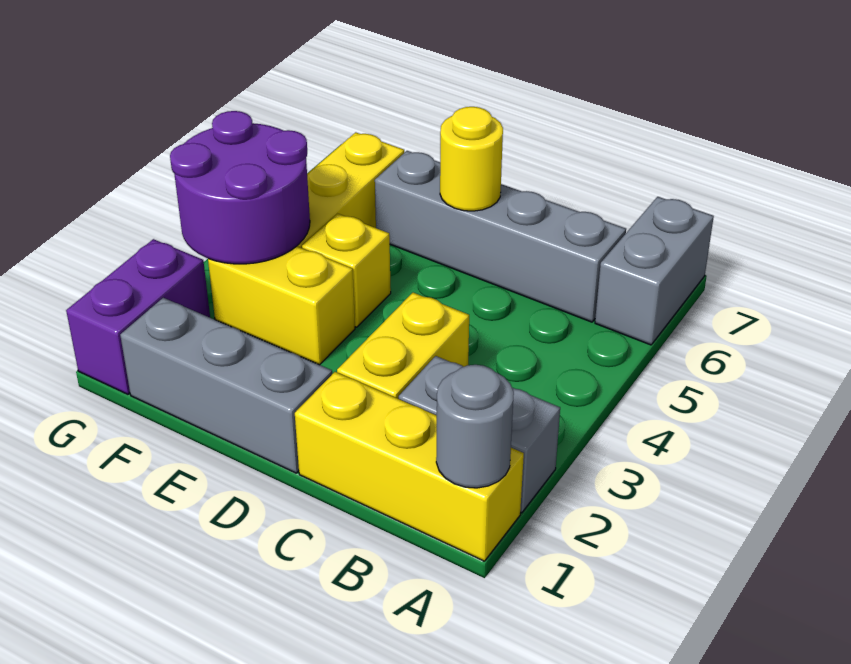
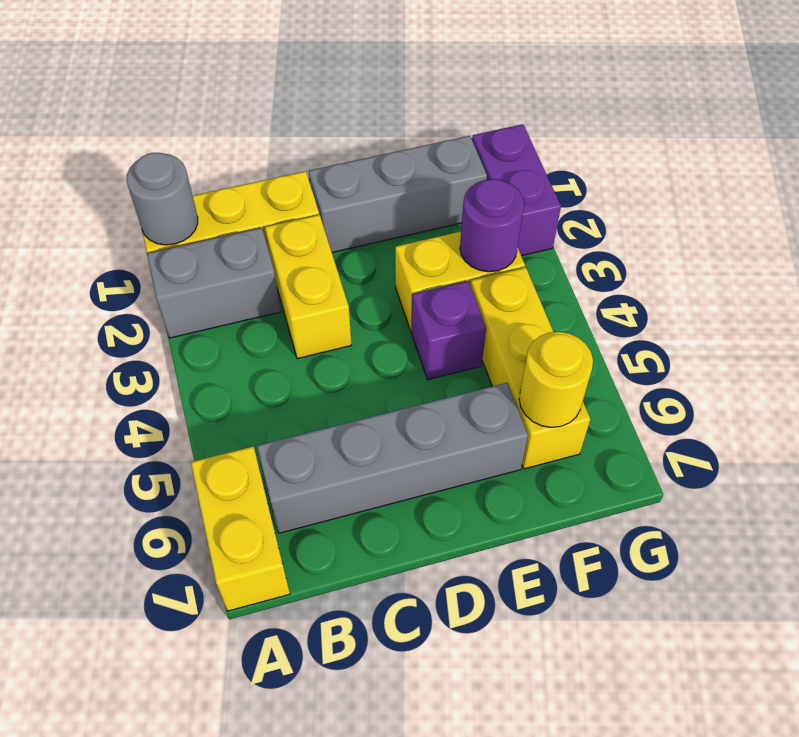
grey 1x2 brick [595,197,714,345] -> yellow 1x2 brick [191,446,290,611]
yellow 1x1 round brick [440,107,503,211] -> yellow 1x1 round brick moved to [519,332,593,427]
yellow 1x1 brick [302,214,391,327] -> purple 1x1 brick [411,281,486,380]
purple 2x2 round brick [170,111,310,264] -> purple 1x1 round brick [460,179,524,272]

